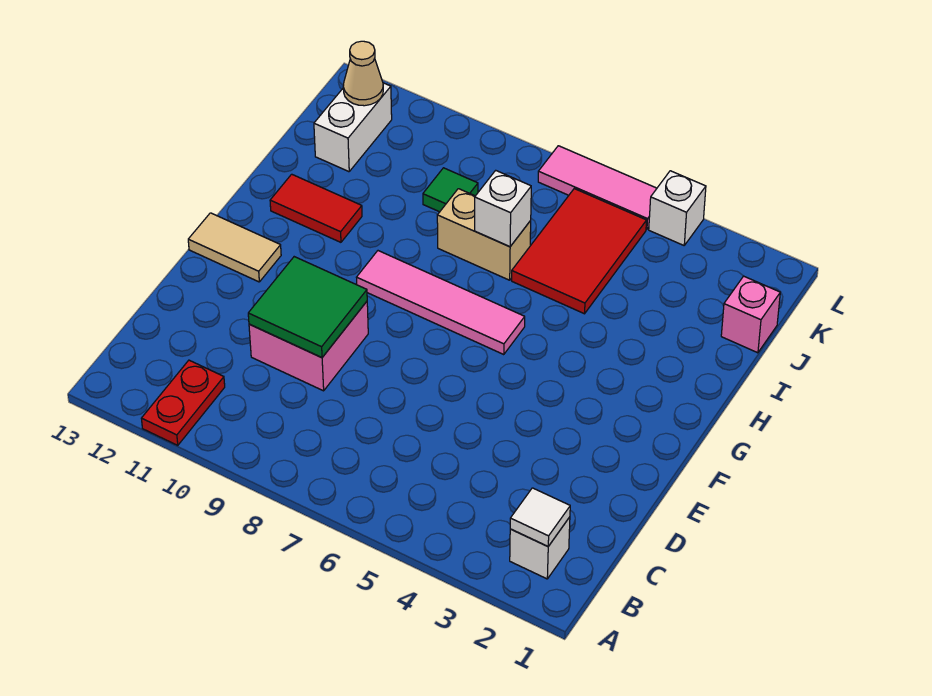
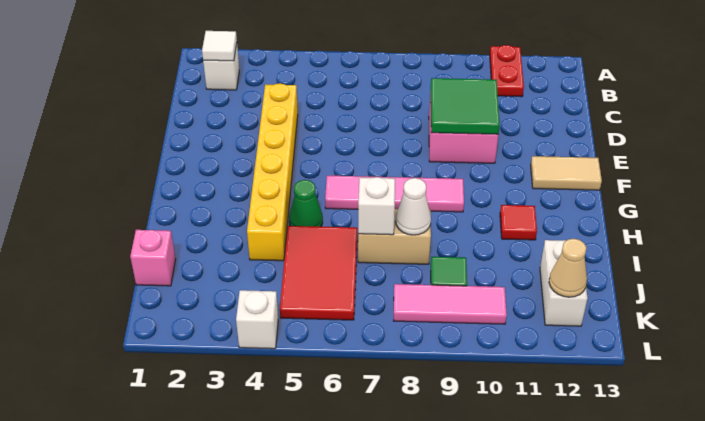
none -> yellow 1x6 brick [247,83,298,261]
none -> green 1x1 cone [289,180,323,227]
red 1x2 tile [270,174,362,242] -> red 1x1 tile [500,205,537,240]
none -> white 1x1 cone [396,178,431,235]
pink 1x3 tile [538,146,657,229] -> pink 1x3 tile moved to [394,284,507,324]

